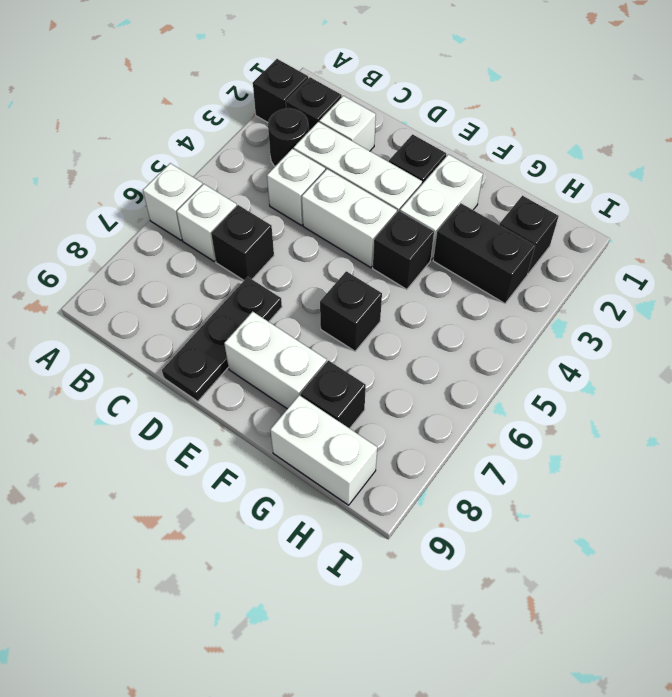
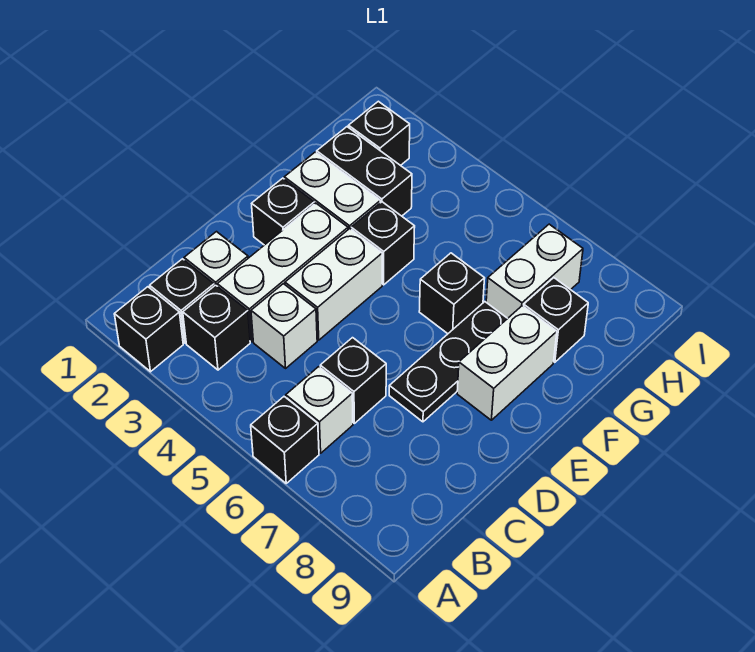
white 1x1 brick [143,163,202,240] -> black 1x1 brick [251,397,319,483]
black 1x1 round brick [268,108,309,166] -> black 1x1 brick [183,285,250,370]
black 1x3 plate [162,277,282,401] -> black 1x3 plate turned to [389,302,508,422]
black 1x2 brick [433,203,535,303] -> black 1x2 brick turned to [317,127,412,216]
white 1x2 brick [270,395,377,505] -> white 1x2 brick moved to [486,224,583,318]

